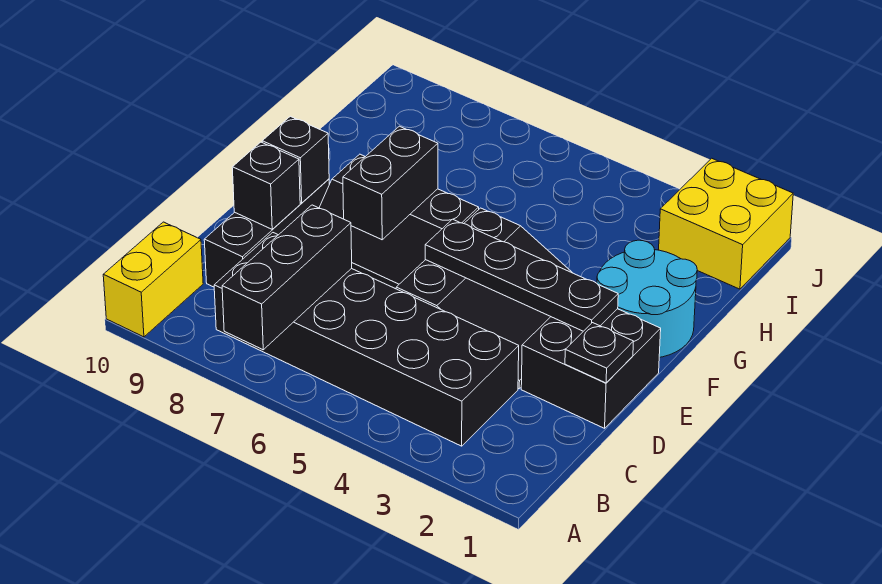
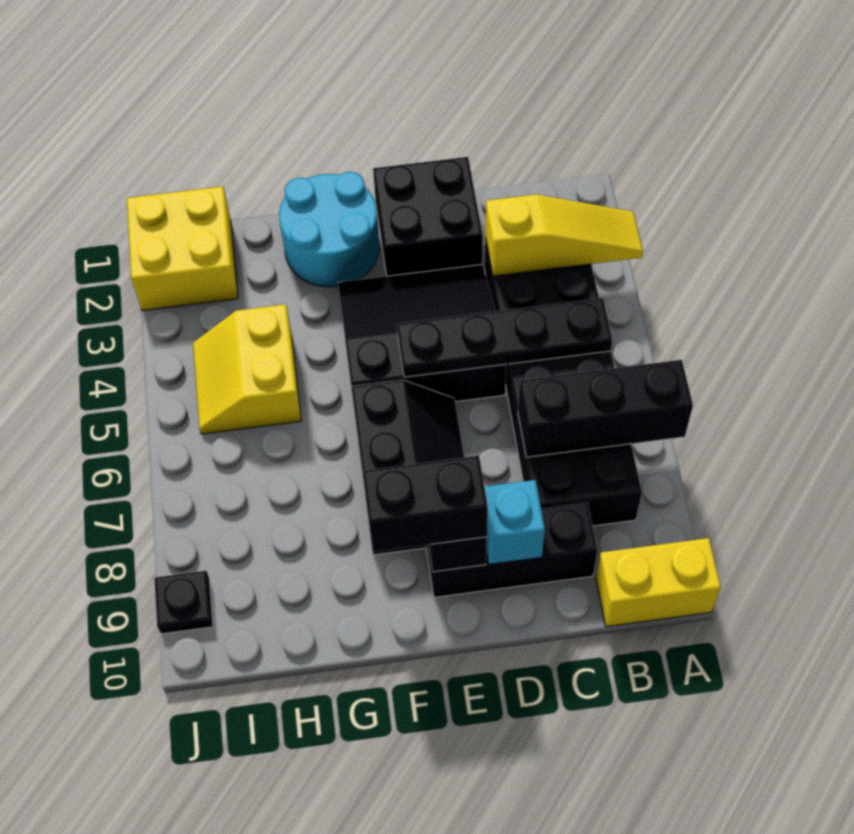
none -> yellow 1x3 slope [485,194,643,276]
black 1x1 plate [565,323,634,383] -> black 1x1 plate moved to [154,571,213,634]
black 1x1 brick [232,142,300,229] -> cyan 1x1 brick [484,480,545,564]
black 1x4 plate [425,219,618,331] -> black 1x4 plate turned to [397,298,612,377]
black 1x2 brick [343,126,438,240] -> black 1x2 brick moved to [363,456,488,552]
none -> yellow 2x2 slope [193,304,301,434]

